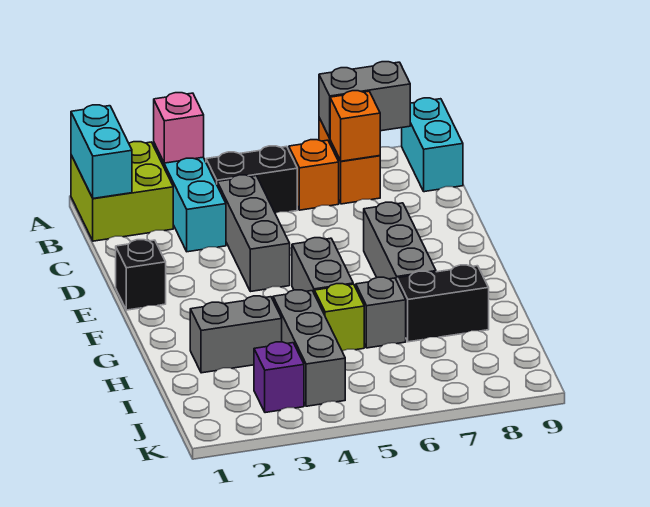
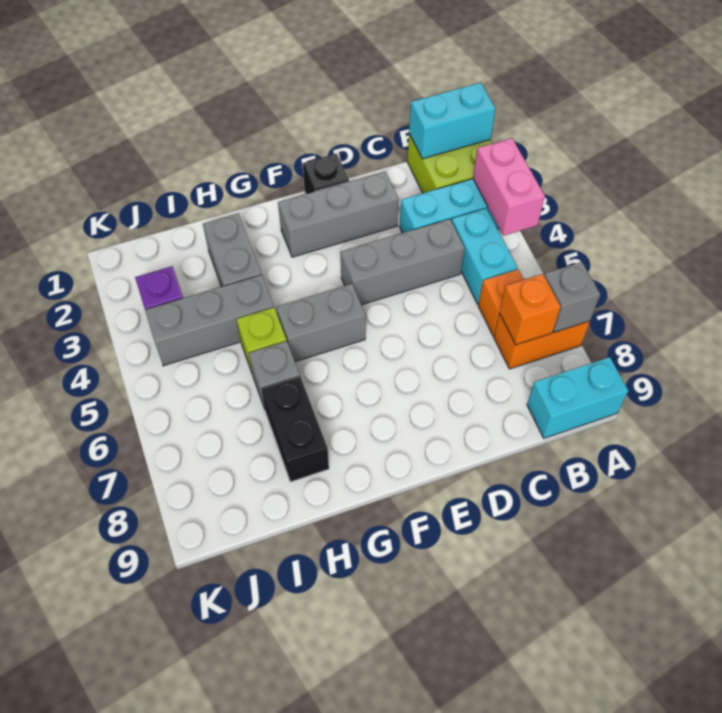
pink 1x1 brick [154,93,204,163] -> pink 1x2 brick [473,138,545,236]
grey 1x2 brick [319,62,410,138] -> grey 1x1 brick [544,262,600,332]
black 1x2 brick [206,146,297,213] -> cyan 1x2 brick [452,208,518,304]
grey 1x3 brick [364,202,436,280] -> grey 1x3 brick moved to [278,171,399,257]

